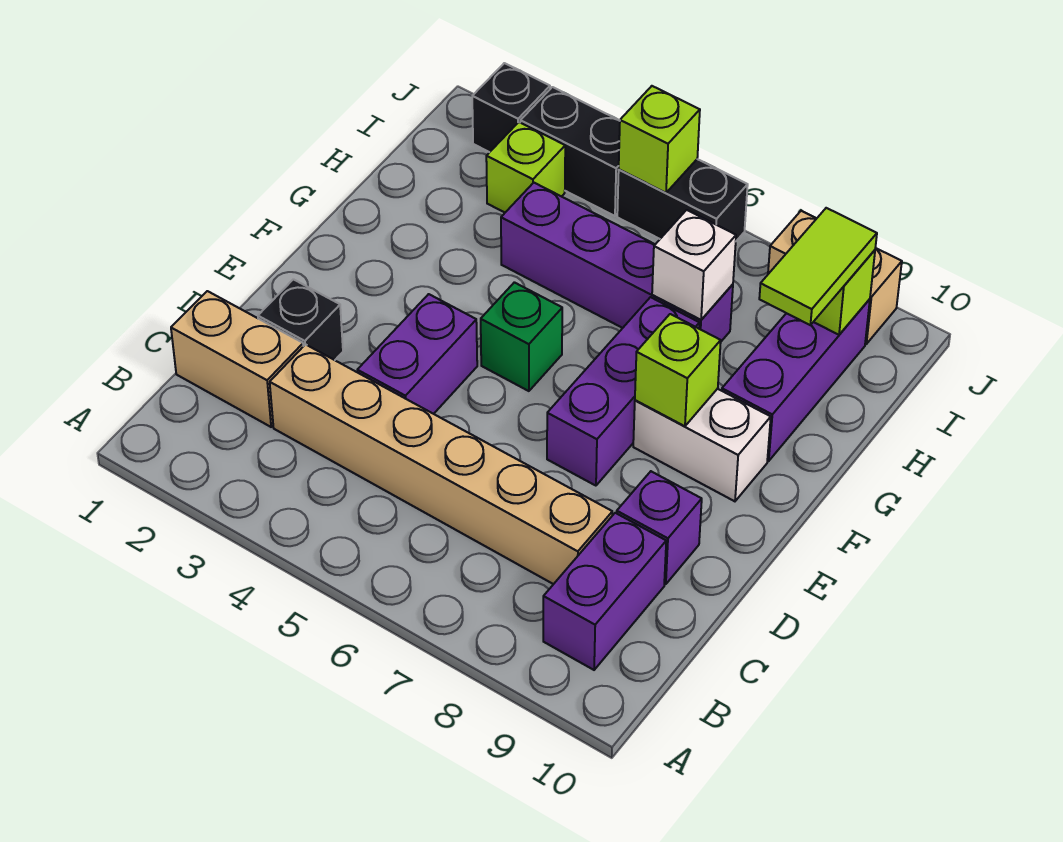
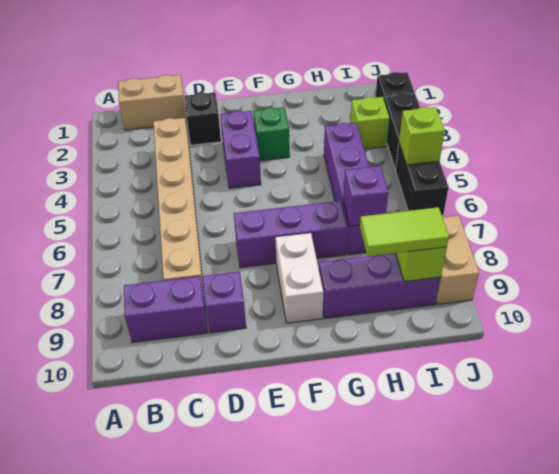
tan 1x2 brick [171,291,303,427] -> tan 1x2 brick turned to [118,75,187,130]
purple 1x2 brick [357,294,477,414] -> purple 1x2 brick turned to [220,111,261,188]
green 1x1 brick [481,282,562,391] -> green 1x1 brick moved to [253,107,290,161]
lime 1x1 brick [635,314,721,426] -> none
white 1x1 brick [652,210,736,320] -> purple 1x1 brick [343,166,388,226]

